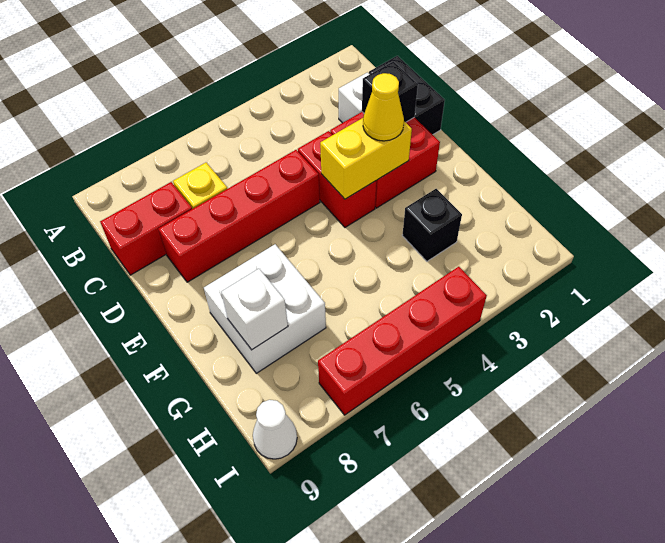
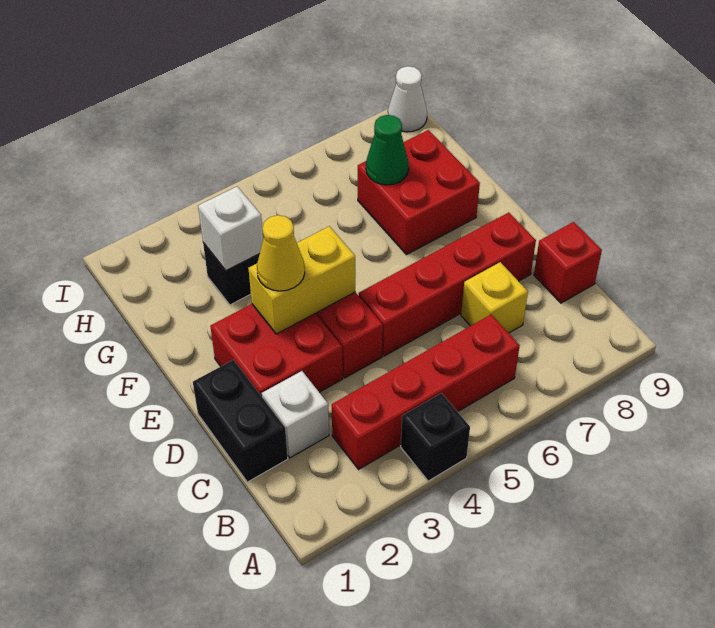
red 1x2 brick [100,182,192,275] -> red 1x1 brick [534,222,602,303]
black 1x1 brick [362,61,418,122] -> black 1x1 brick moved to [401,393,470,481]
white 2x2 brick [204,244,326,373] -> red 2x2 brick [358,130,480,255]
none -> green 1x1 cone [366,115,409,185]
white 1x1 brick [221,269,288,350] -> white 1x1 brick moved to [198,187,263,271]
red 1x4 brick [318,267,487,415] -> red 1x4 brick moved to [332,315,520,469]

